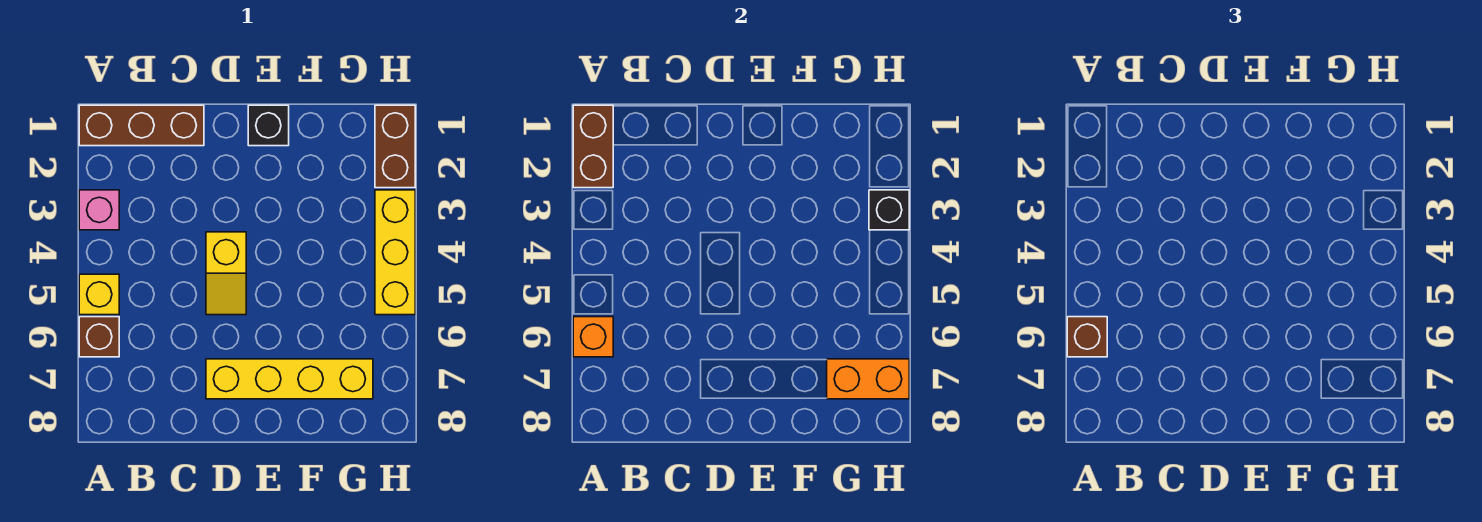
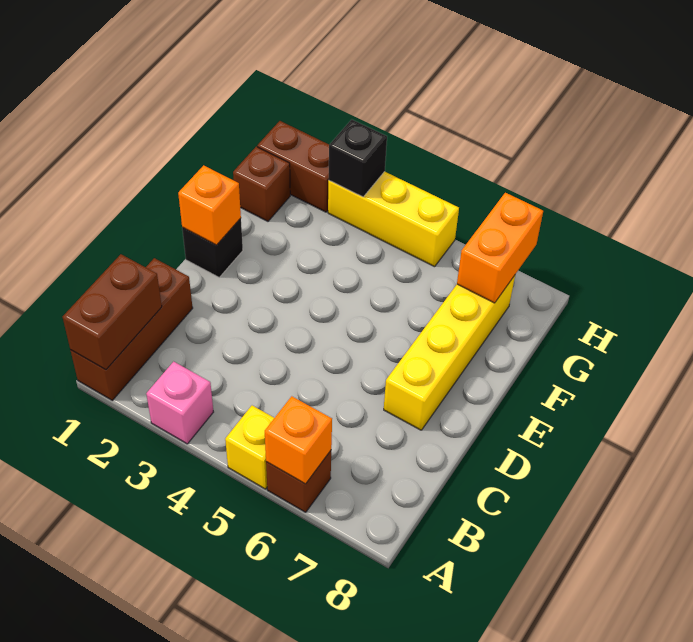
brown 1x2 brick [573,105,613,188] -> brown 1x2 brick turned to [62,254,162,370]
brown 1x1 brick [1067,317,1107,357] -> brown 1x1 brick moved to [233,147,290,221]
yellow 1x2 slope [206,232,246,315] -> none
none -> orange 1x1 brick [178,165,241,245]

